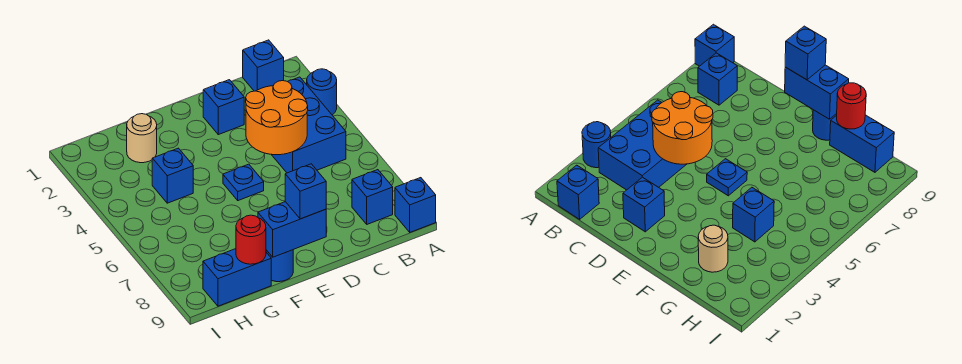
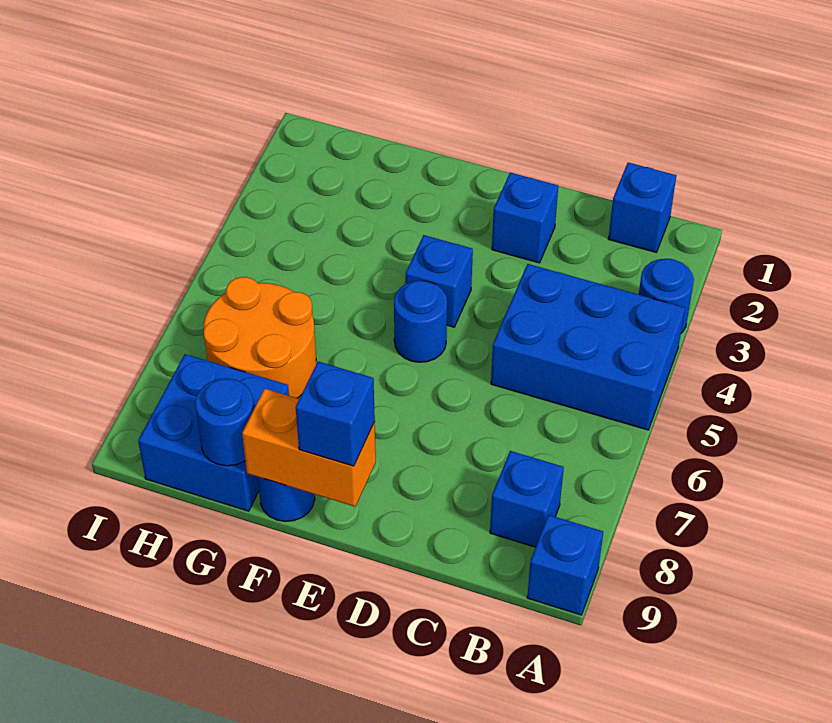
blue 2x3 brick [271,77,346,173] -> blue 2x3 brick turned to [491,264,685,430]
orange 2x2 round brick [246,81,308,155] -> orange 2x2 round brick moved to [204,277,316,398]
blue 1x1 plate [223,164,264,201] -> blue 1x1 round brick [394,281,447,362]
blue 1x2 brick [258,202,326,257] -> orange 1x2 brick [242,389,376,507]
tan 1x1 round brick [127,114,157,163] -> none
blue 1x1 brick [152,148,193,203] -> blue 1x1 brick moved to [406,235,473,327]
blue 1x2 brick [203,249,271,306] -> blue 2x2 brick [138,354,289,511]
red 1x1 round brick [236,215,266,264] -> blue 1x1 round brick [195,378,254,466]

